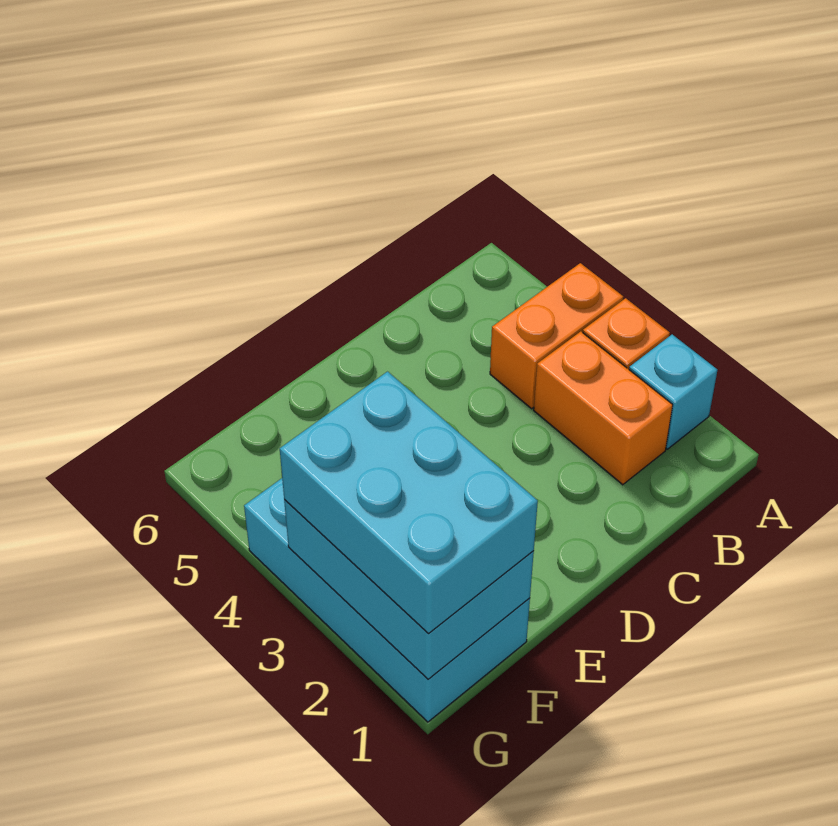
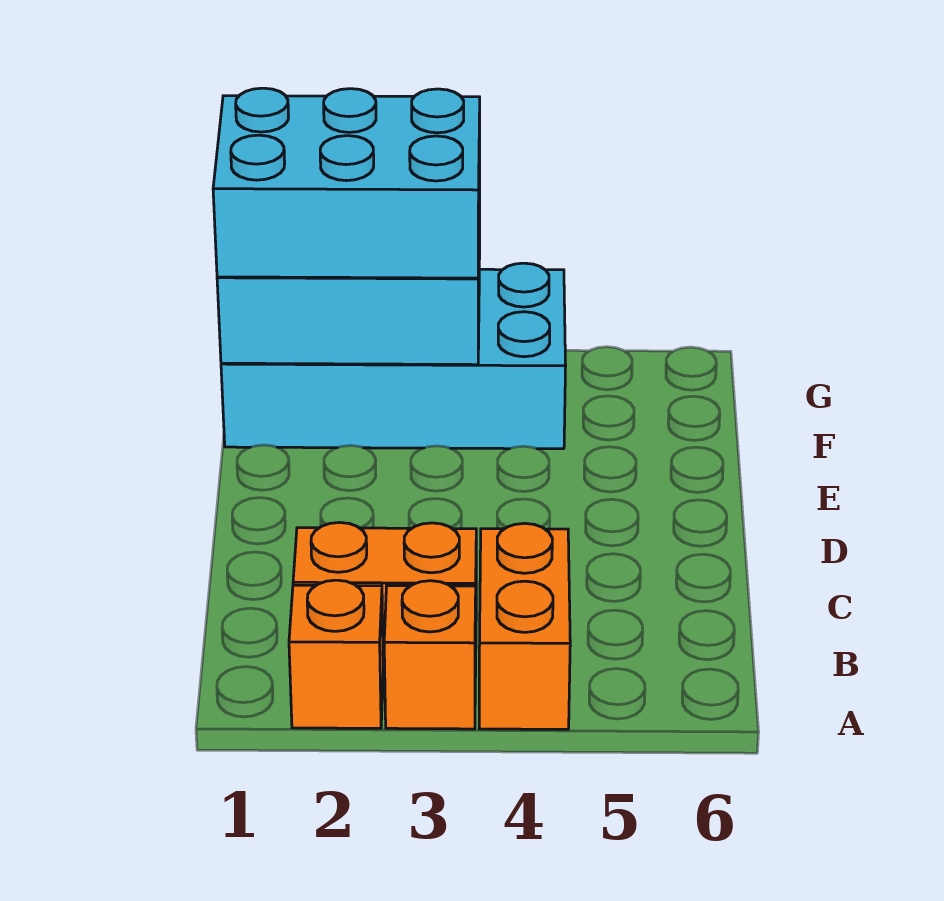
cyan 1x1 brick [629,334,717,449] -> orange 1x1 brick [289,580,383,728]

